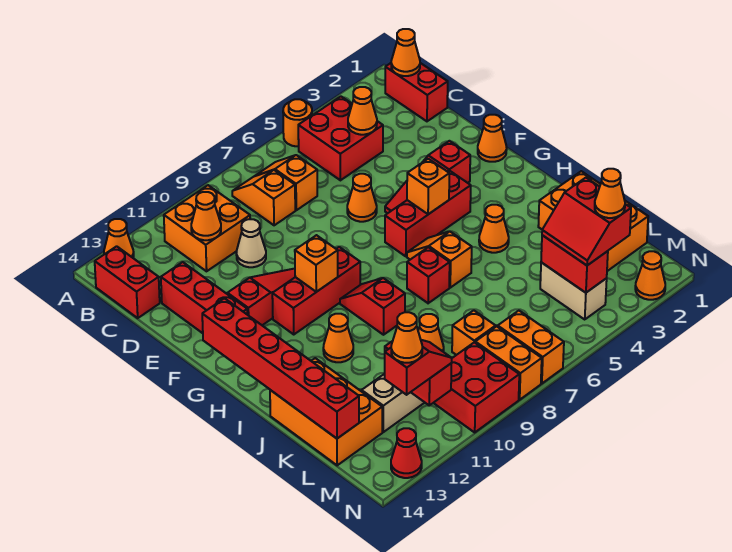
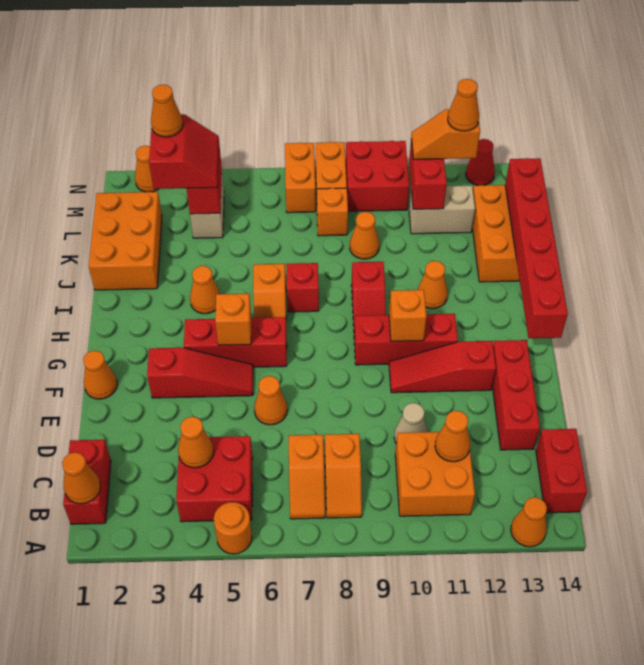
red 1x2 slope [385,340,452,395] -> orange 1x2 slope [411,109,480,160]

